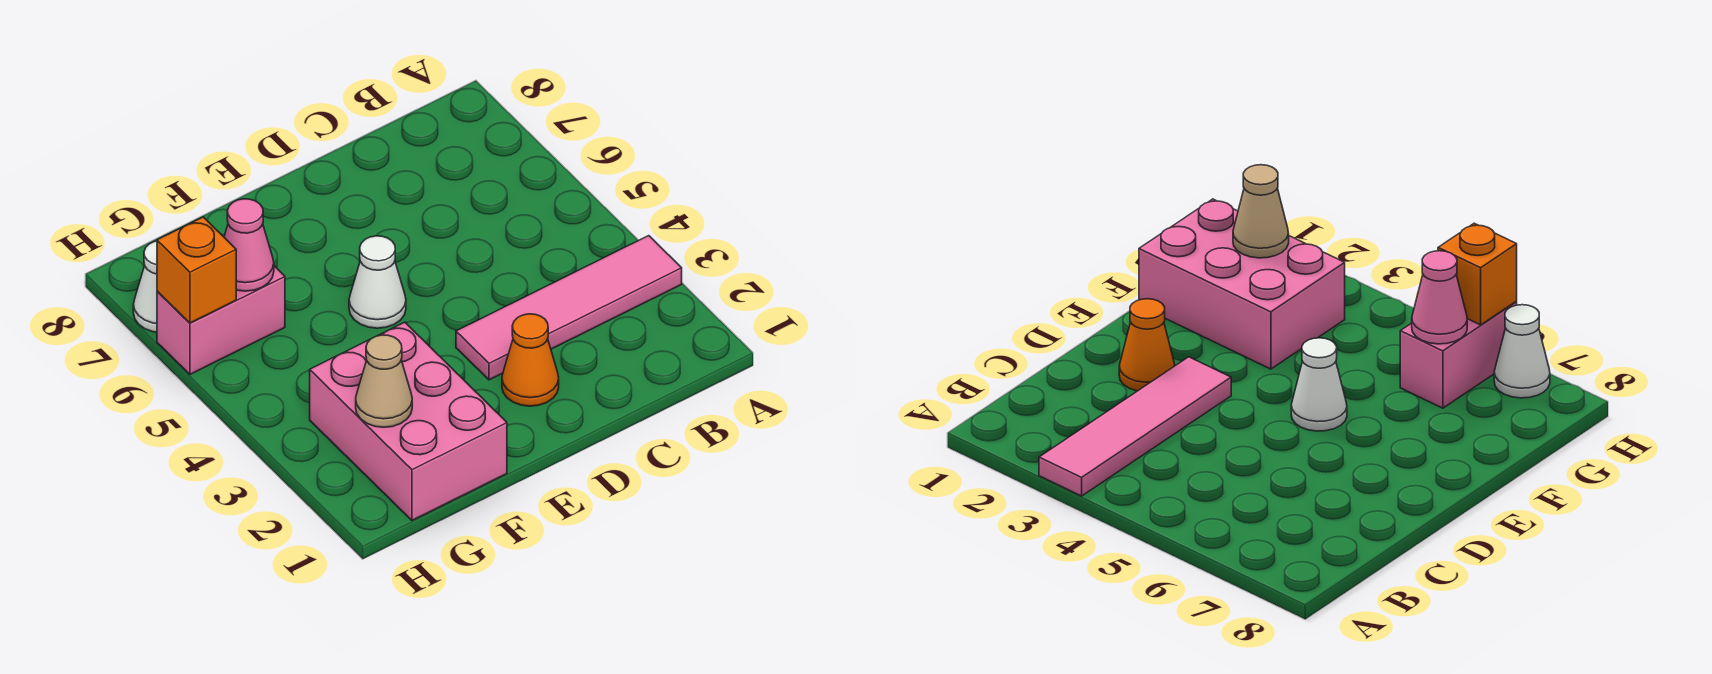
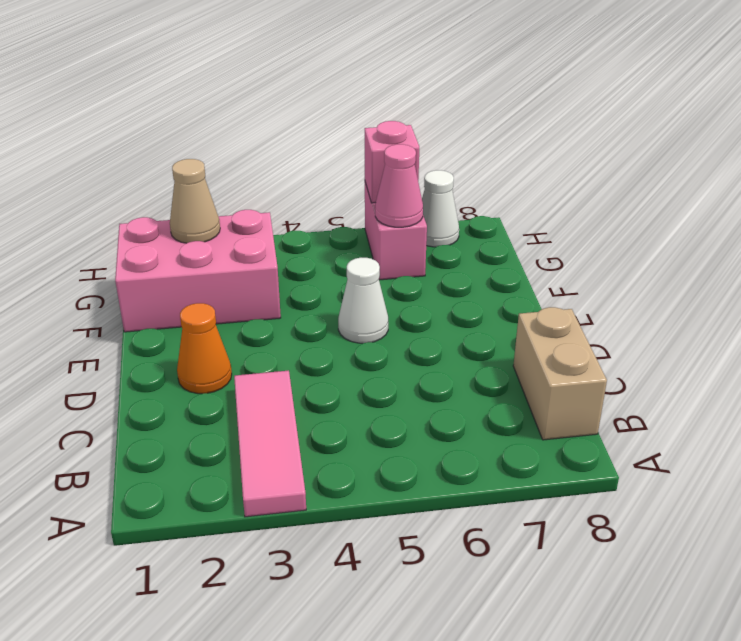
pink 1x4 tile [456,236,682,380] -> pink 1x3 tile [234,370,306,517]
none -> tan 1x2 brick [513,307,607,440]
orange 1x1 brick [157,217,236,323] -> pink 1x1 brick [365,121,419,203]

